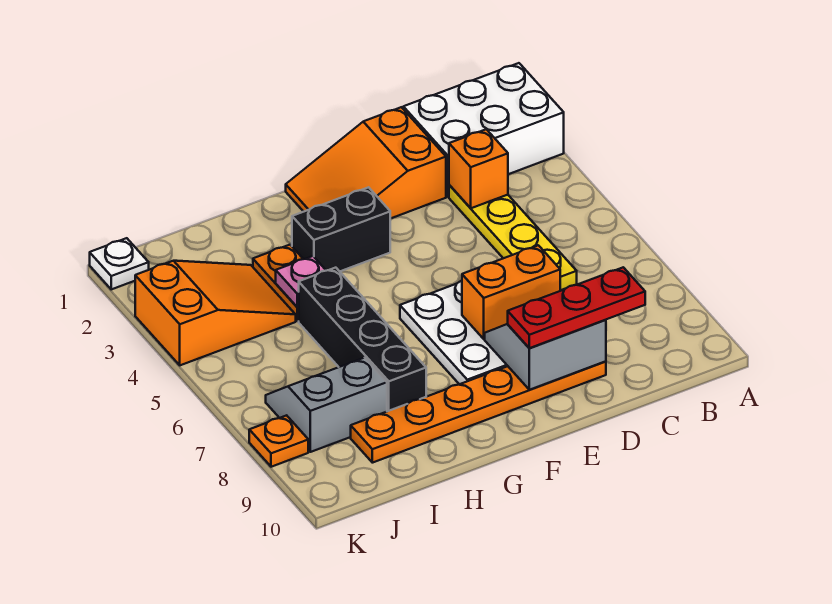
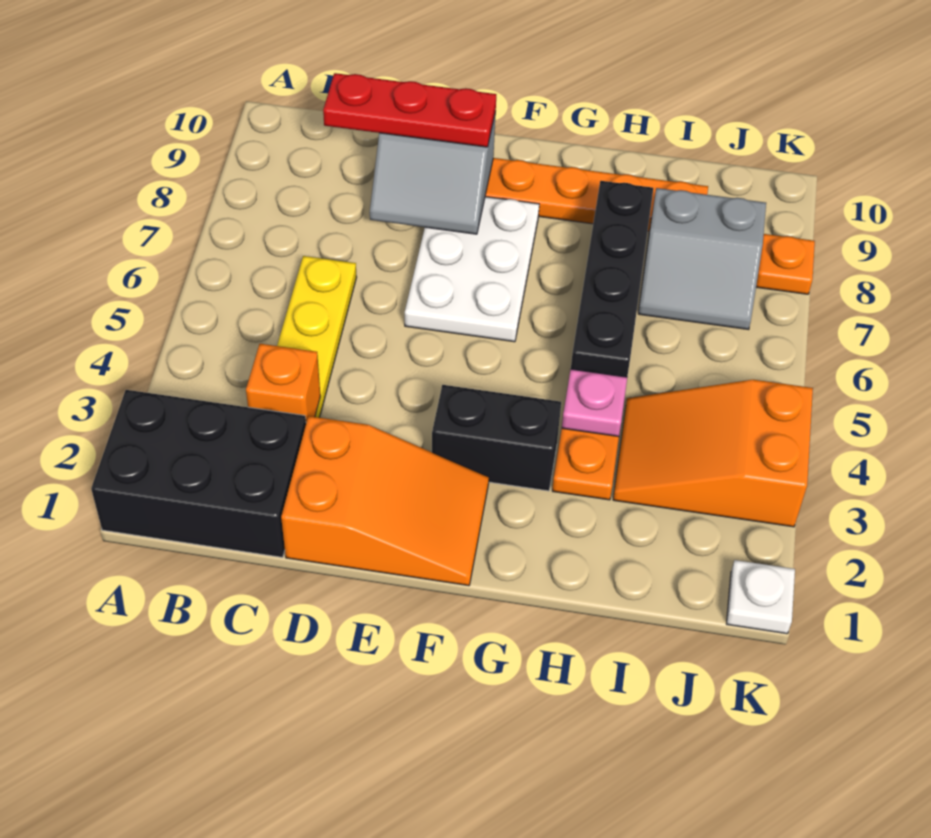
white 2x3 brick [403,63,564,197] -> black 2x3 brick [91,390,306,557]
orange 1x2 brick [462,245,560,339] -> none

